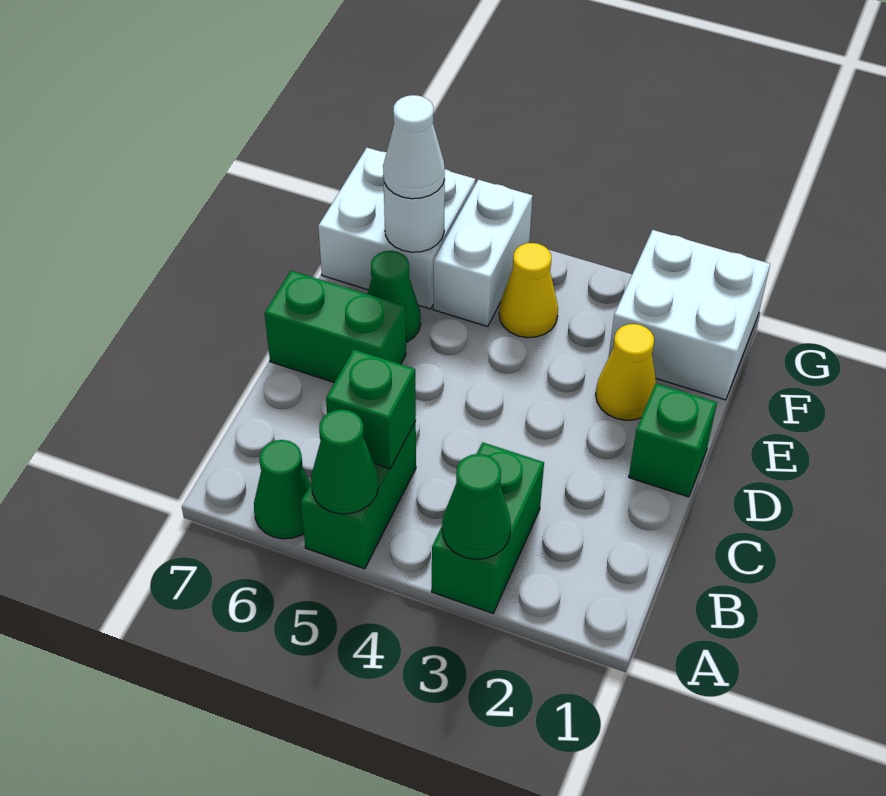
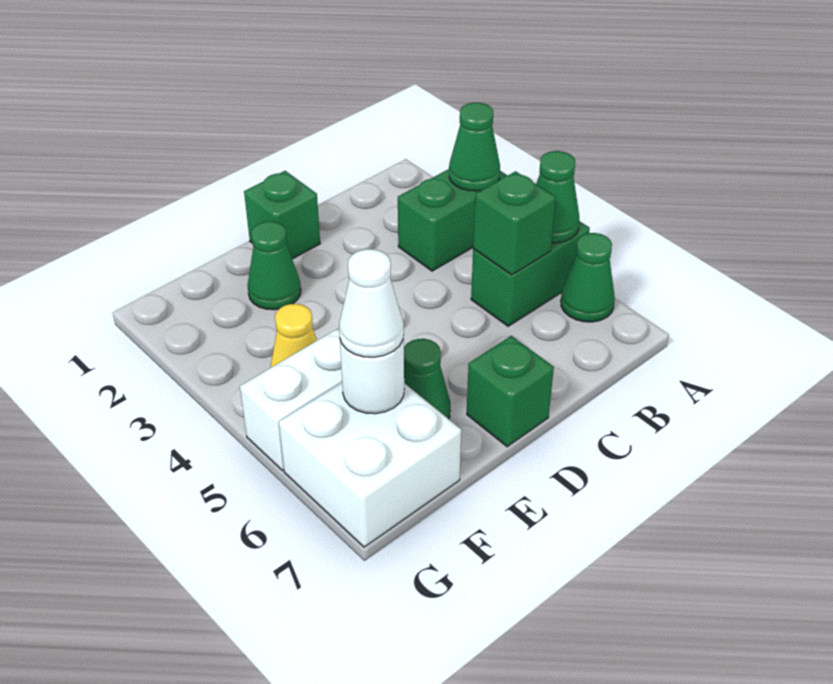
green 1x2 brick [264,271,406,383] -> green 1x1 brick [467,336,554,447]
yellow 1x1 cone [596,324,656,420] -> green 1x1 cone [248,221,301,310]
white 2x2 brick [609,230,770,400] -> none

